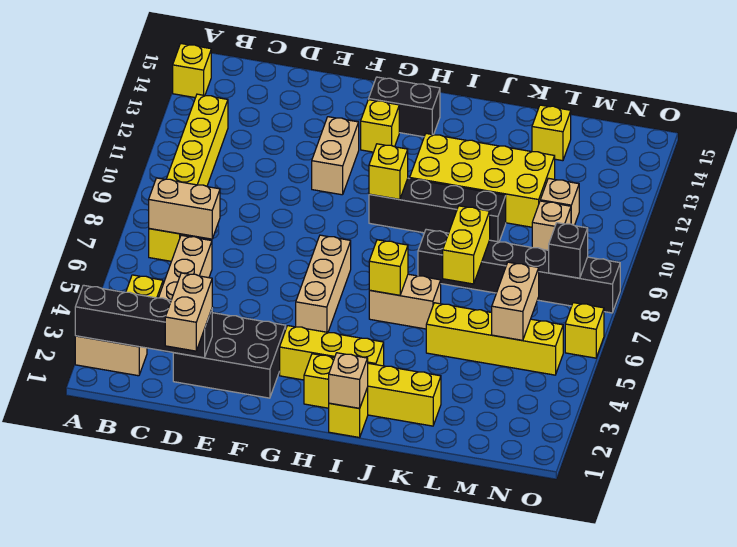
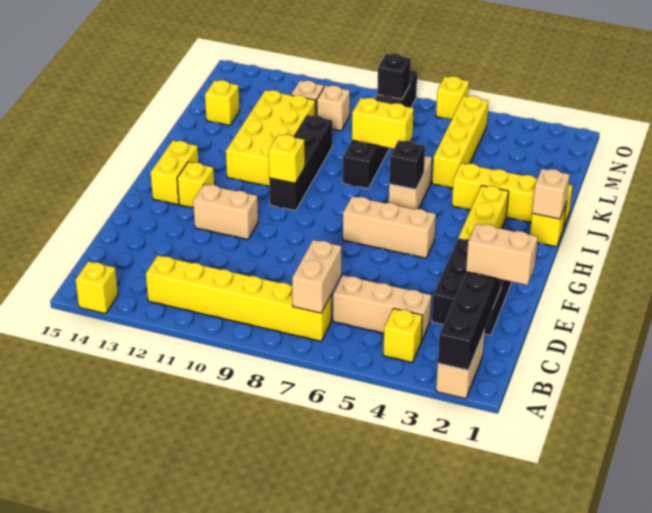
black 1x2 brick [369,77,440,137] -> yellow 1x2 brick [151,141,198,205]
yellow 1x4 brick [304,354,441,426] -> yellow 1x4 brick turned to [452,163,573,228]
yellow 1x1 brick [369,240,408,295] -> black 1x1 brick [389,140,425,189]
tan 1x2 brick [492,262,539,340] -> none

